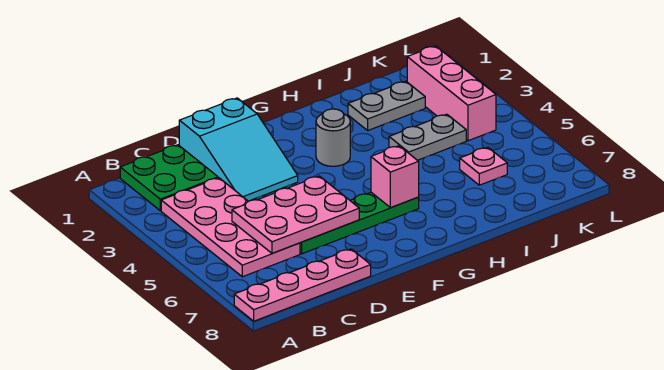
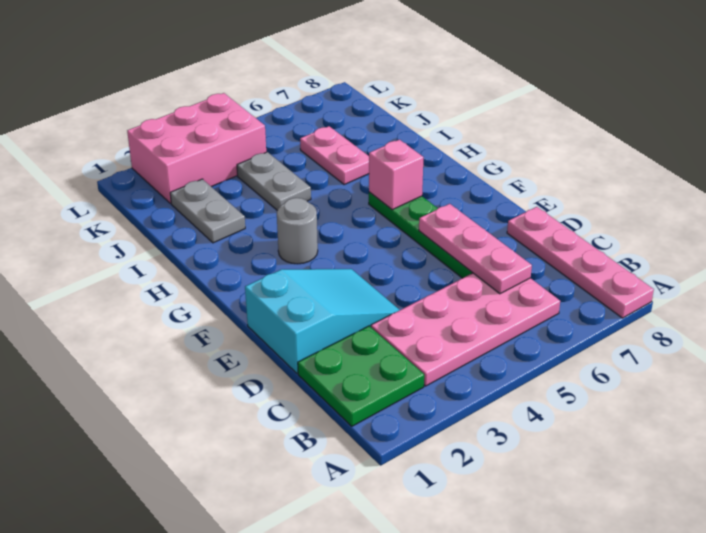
pink 2x3 plate [232,176,359,253] -> pink 1x3 plate [419,204,532,294]
pink 1x1 plate [460,147,507,185] -> pink 1x2 plate [300,126,369,185]
pink 1x3 brick [407,46,496,141] -> pink 2x3 brick [127,93,266,203]

